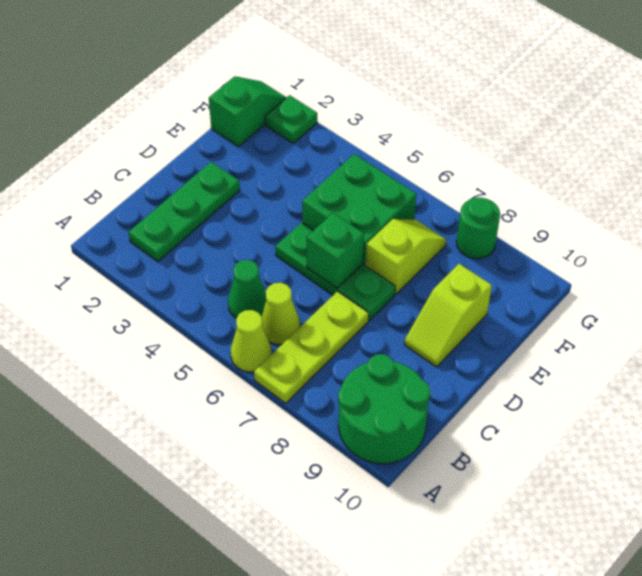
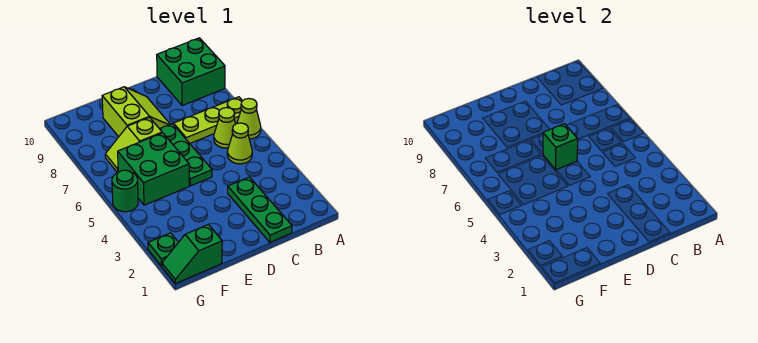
green 2x2 round brick [338,354,430,464] -> green 2x2 brick [157,38,225,106]
green 1x3 plate [128,162,240,262] -> green 1x3 plate turned to [228,177,292,242]
green 1x1 cone [228,260,266,318] -> lime 1x1 cone [227,123,252,164]
lime 1x2 slope [404,264,492,367] -> lime 2x2 slope [102,87,170,137]
green 1x1 round brick [457,198,500,259] -> green 1x1 round brick moved to [112,170,138,212]

